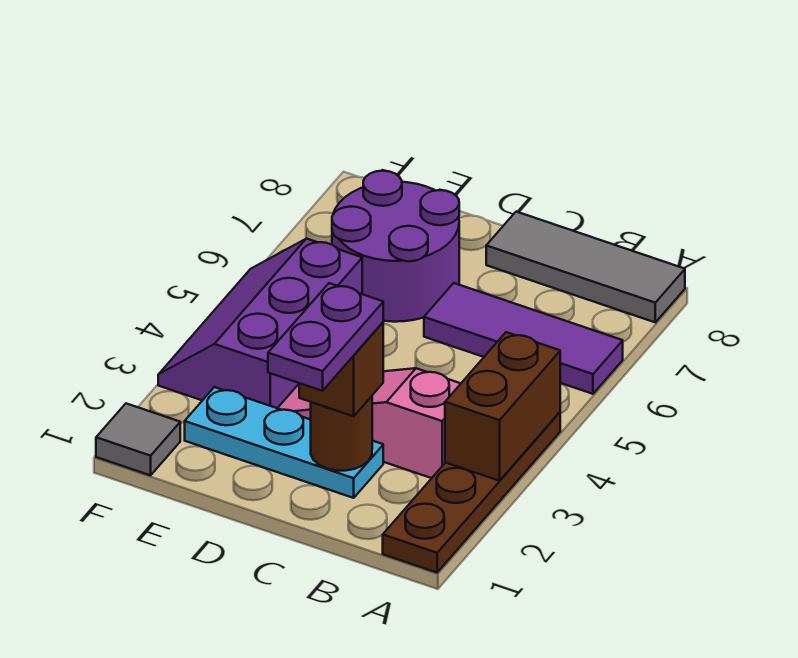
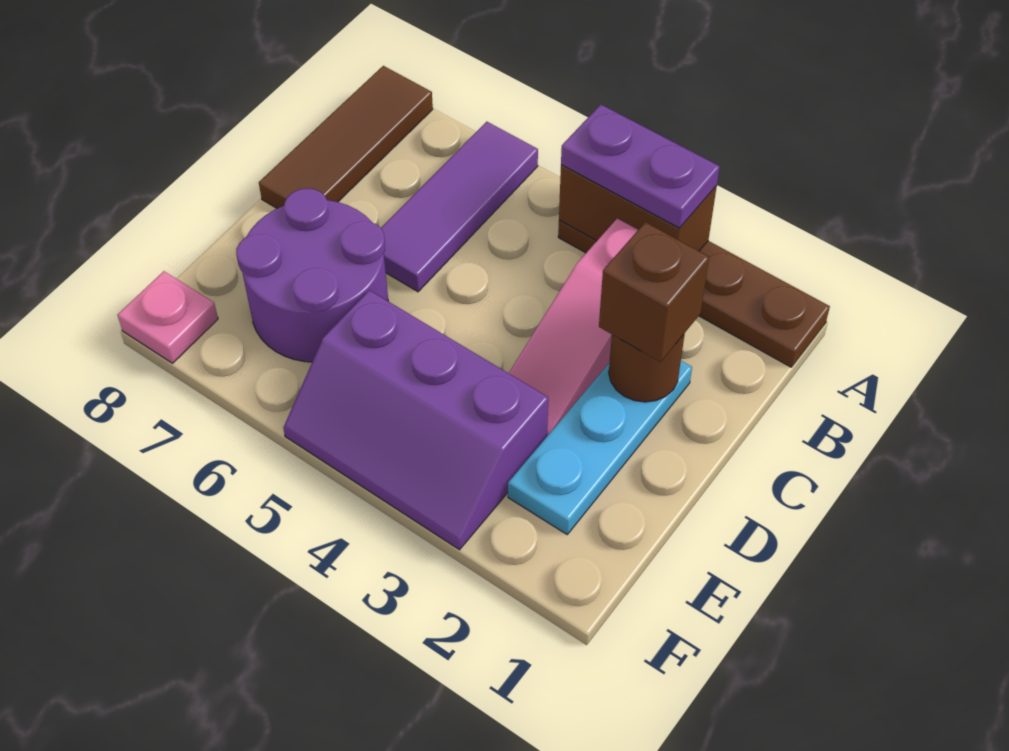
grey 1x3 tile [486,212,685,322] -> brown 1x3 tile [259,66,433,208]
purple 1x2 plate [268,283,383,391] -> purple 1x2 plate moved to [561,105,720,228]
grey 1x1 tile [96,404,180,475] -> none
none -> pink 1x1 plate [118,271,218,363]

